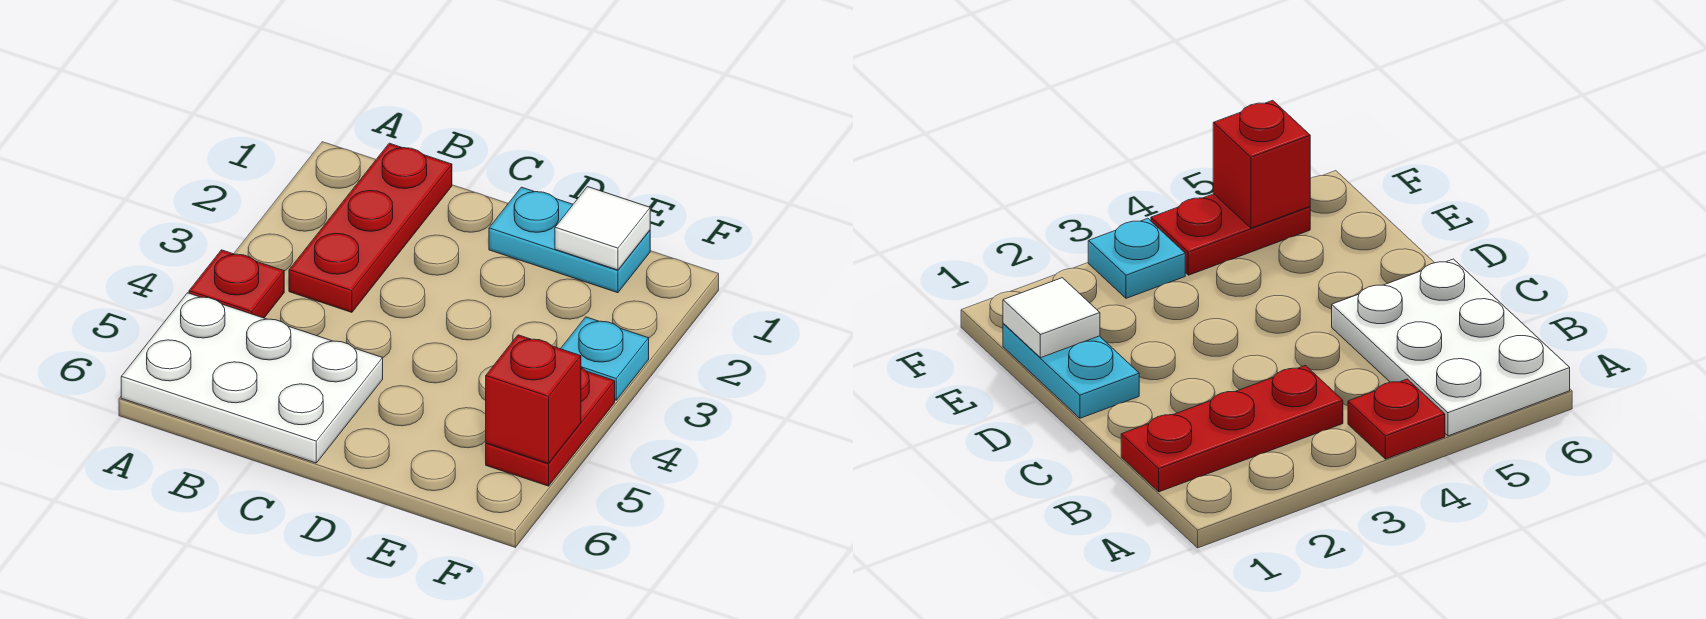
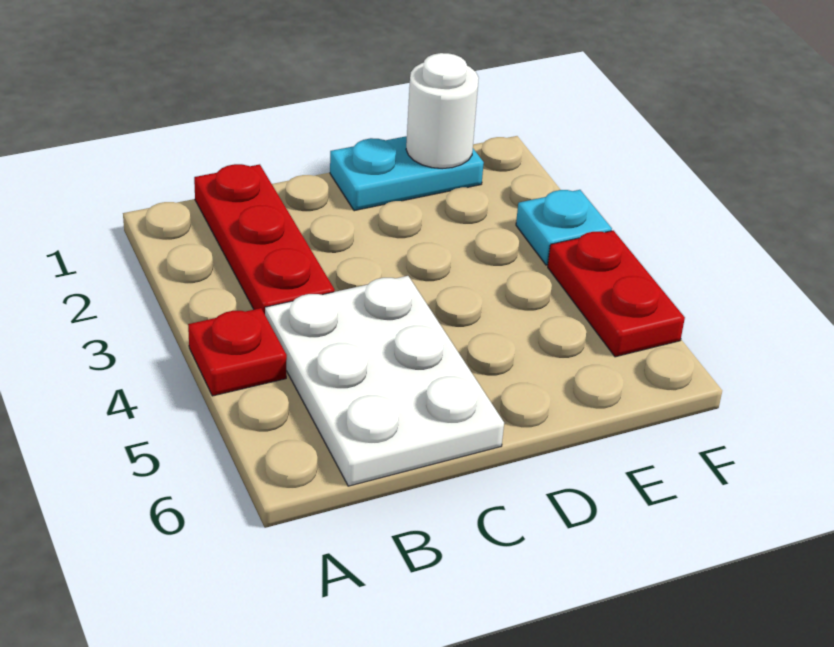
white 2x3 plate [121,293,383,463] -> white 2x3 plate turned to [265,276,504,486]
white 1x1 tile [555,187,650,270] -> white 1x1 round brick [406,53,479,169]
red 1x1 brick [486,335,581,464] -> none

